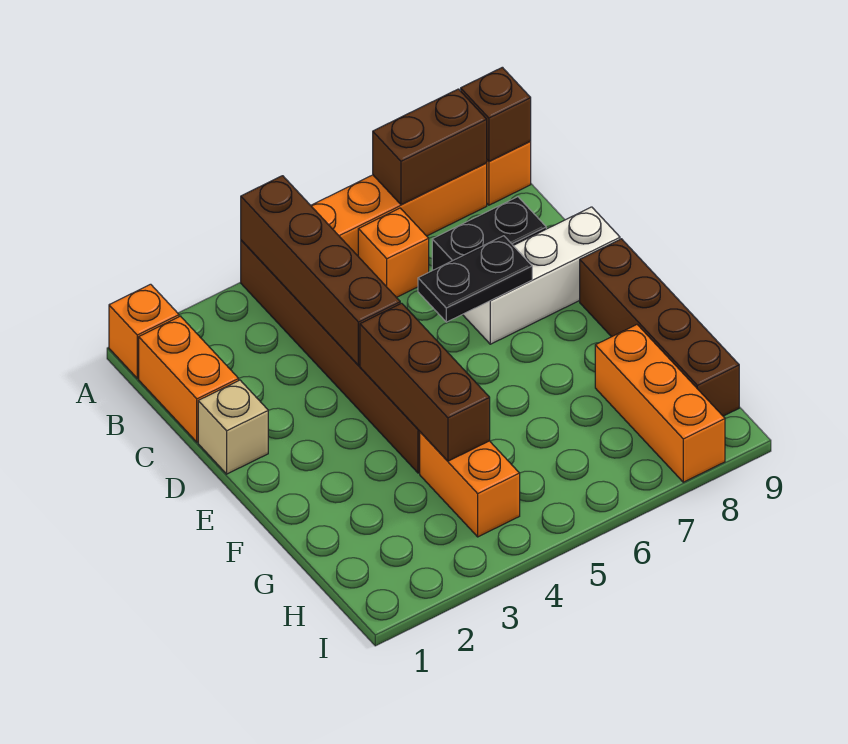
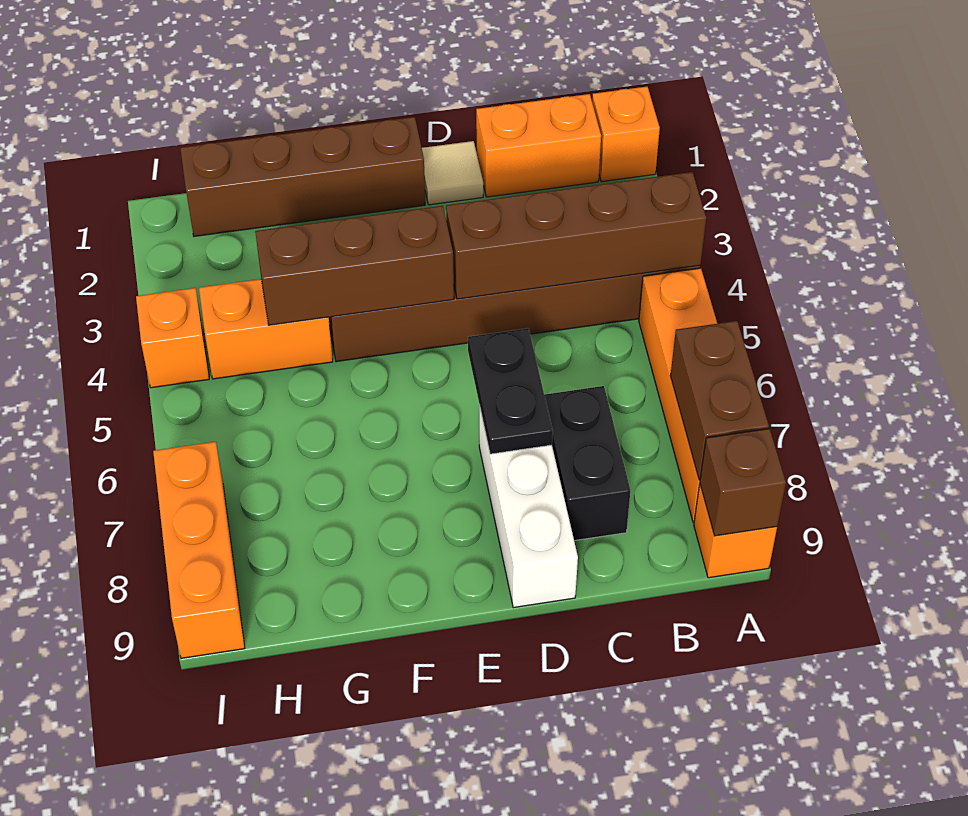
orange 1x1 brick [358,208,429,298] -> orange 1x1 brick moved to [136,288,209,388]
tan 1x1 brick [198,380,268,474] -> tan 1x1 tile [422,141,483,205]
brown 1x4 brick [580,239,739,416] -> brown 1x4 brick moved to [180,117,425,236]
orange 1x3 brick [595,325,725,482] -> orange 1x3 brick turned to [153,442,245,658]

